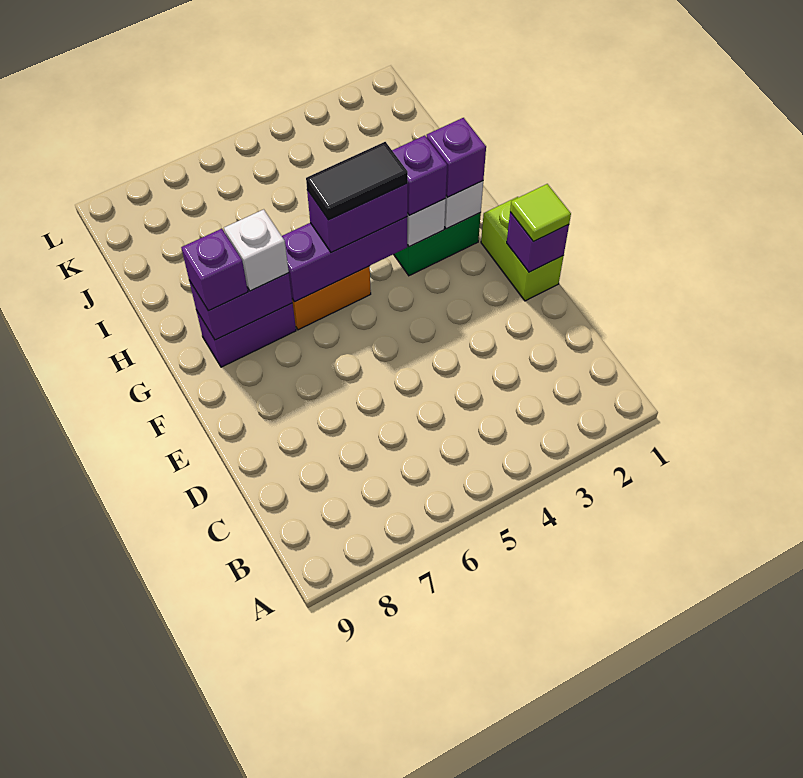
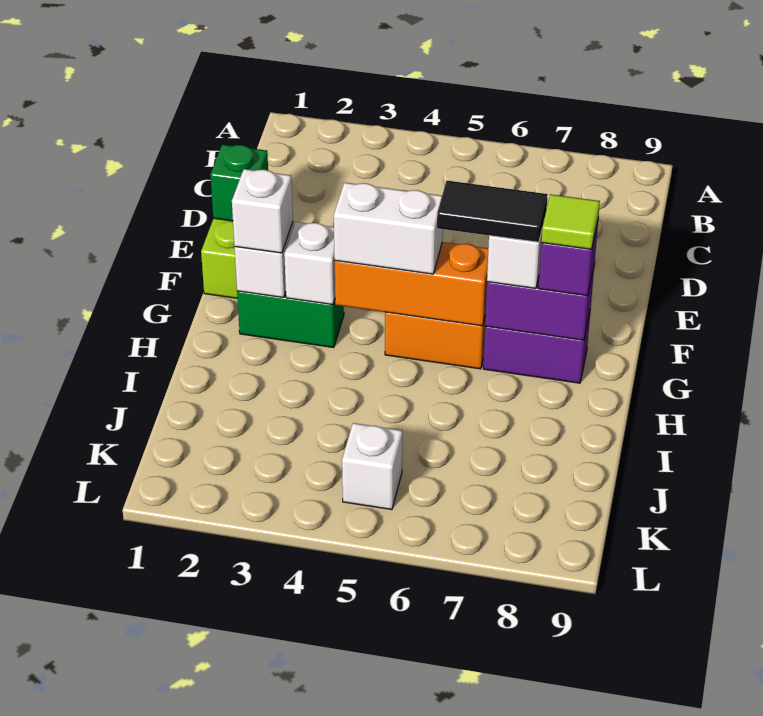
purple 1x1 brick [507,212,569,272] -> green 1x1 brick [210,145,268,221]
lime 1x1 tile [510,184,571,242] -> lime 1x1 tile moved to [541,194,600,249]
purple 1x1 brick [427,118,486,197] -> white 1x1 brick [232,169,293,253]
purple 1x1 brick [392,135,447,215] -> none
purple 1x3 brick [282,217,407,302] -> orange 1x3 brick [335,242,488,326]
purple 1x2 brick [307,183,408,253] -> white 1x2 brick [334,183,443,274]
black 1x2 tile [306,142,408,220] -> black 1x2 tile moved to [437,180,548,242]
none -> white 1x1 brick [342,423,402,510]

